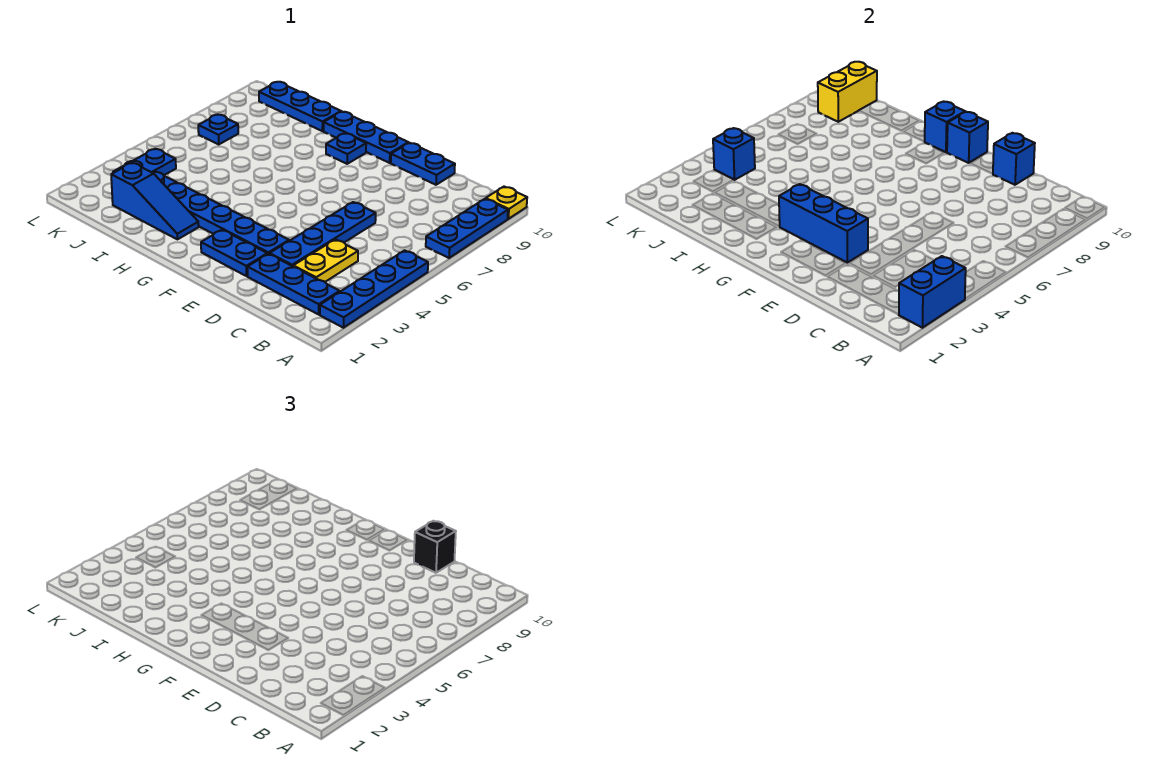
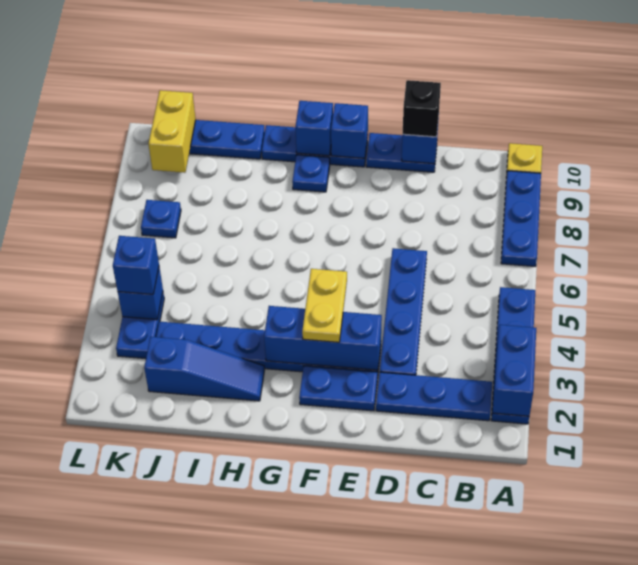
yellow 1x2 plate [293,239,358,282] -> yellow 1x2 plate moved to [302,269,347,342]
none -> blue 1x1 brick [113,236,159,294]

